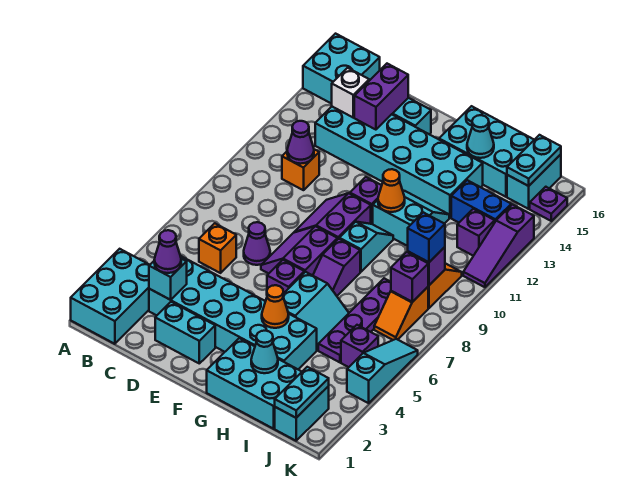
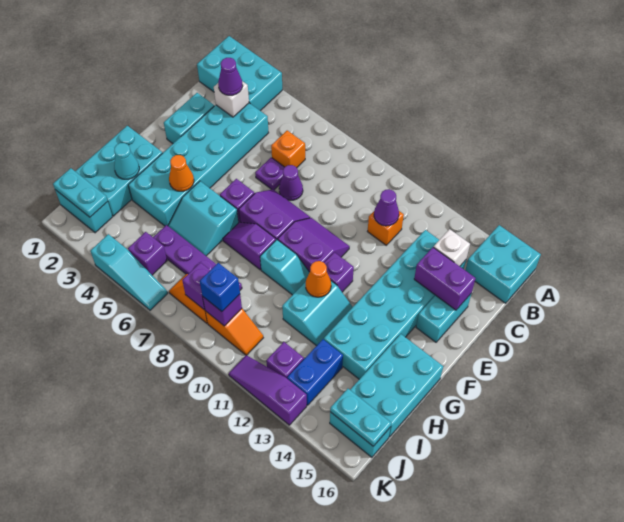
cyan 1x1 brick [149,259,187,300] -> white 1x1 brick [214,81,249,117]
cyan 1x1 cone [467,115,494,158] -> none
purple 1x1 plate [530,187,567,221] -> purple 1x1 plate moved to [255,158,285,190]

